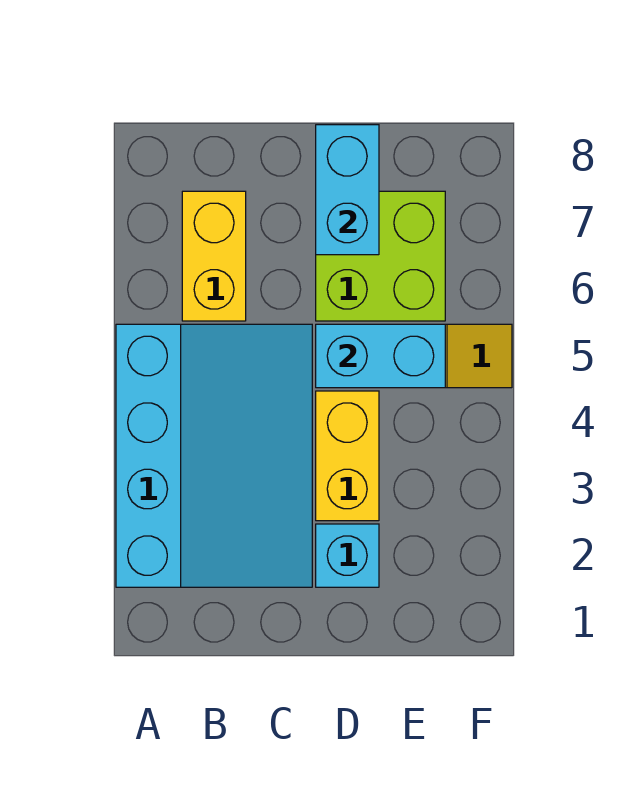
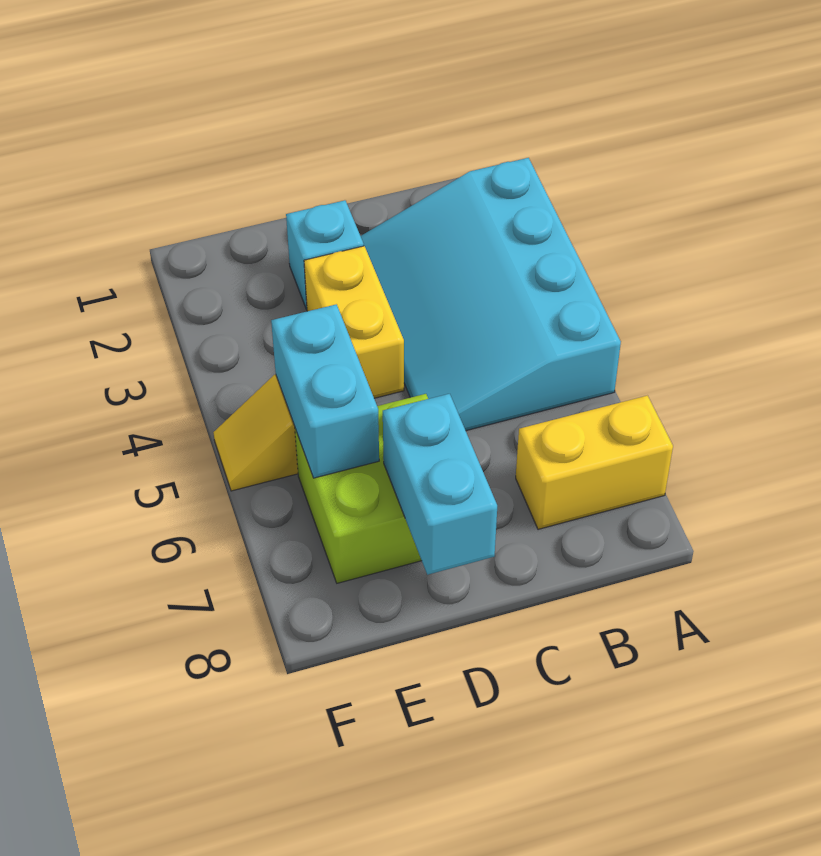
yellow 1x2 brick [182,191,246,321] -> yellow 1x2 brick turned to [516,396,673,529]
cyan 1x2 brick [316,324,445,388] -> cyan 1x2 brick turned to [271,304,379,478]

